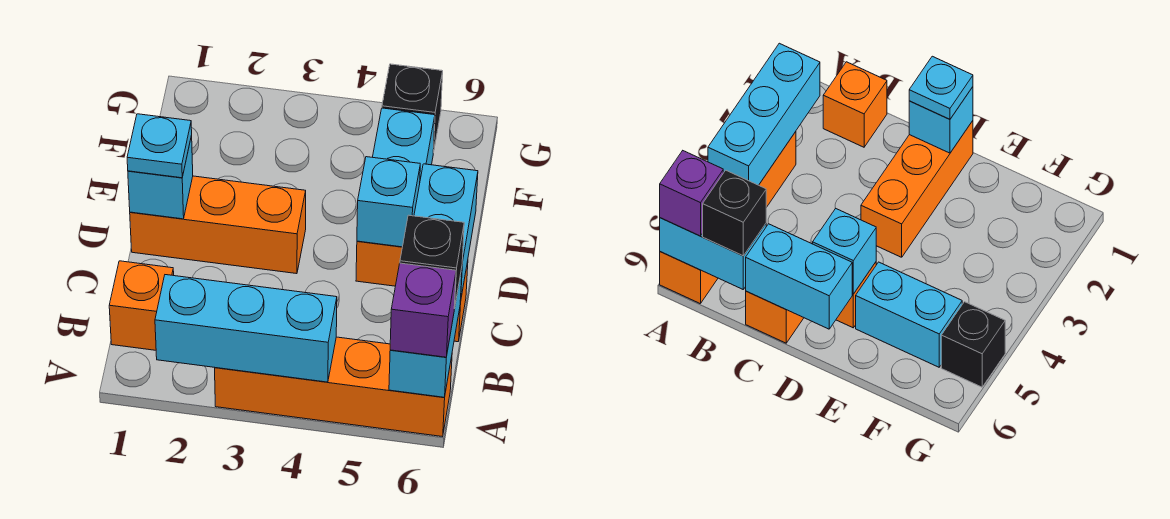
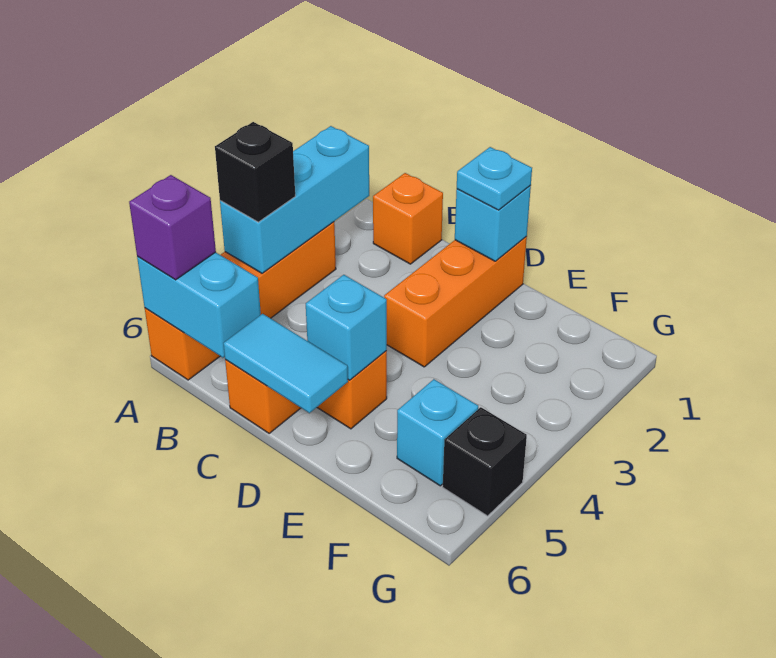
black 1x1 brick [400,215,464,309] -> black 1x1 brick moved to [215,122,295,222]
cyan 1x2 brick [414,164,478,302] -> cyan 1x2 tile [224,314,348,413]
cyan 1x2 brick [373,108,435,179] -> cyan 1x1 brick [397,379,478,486]

